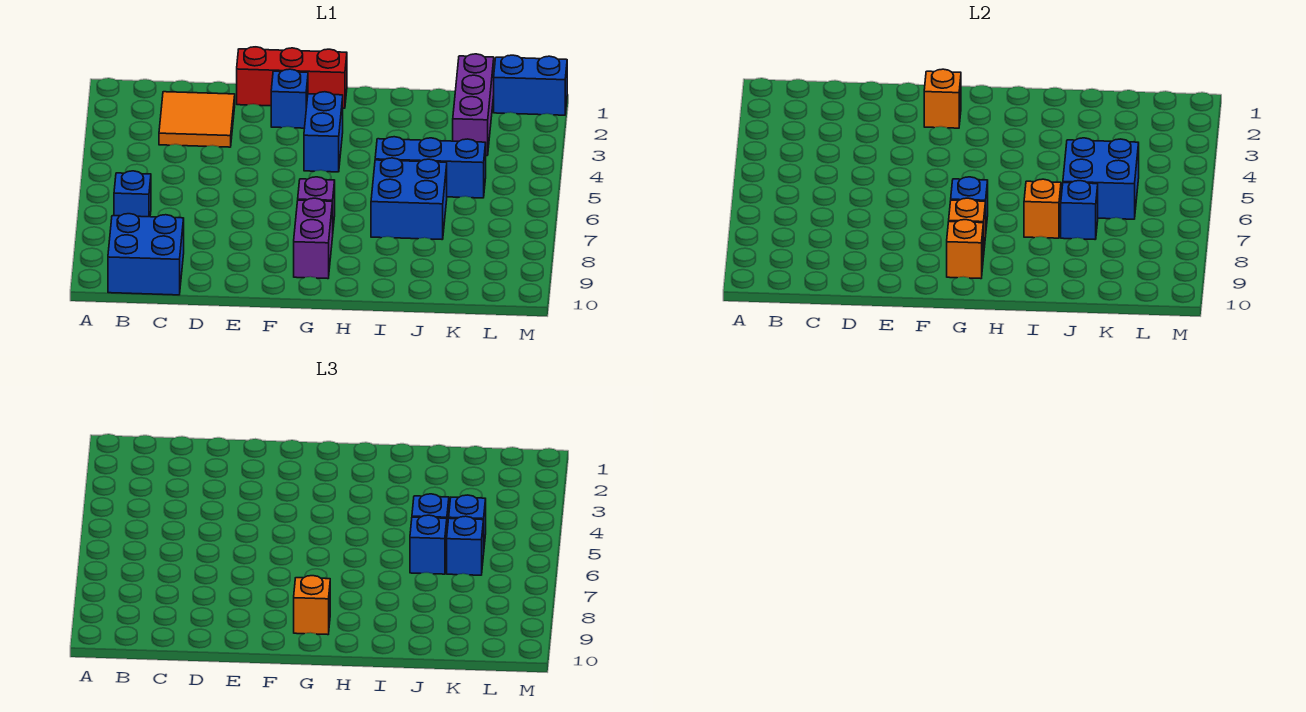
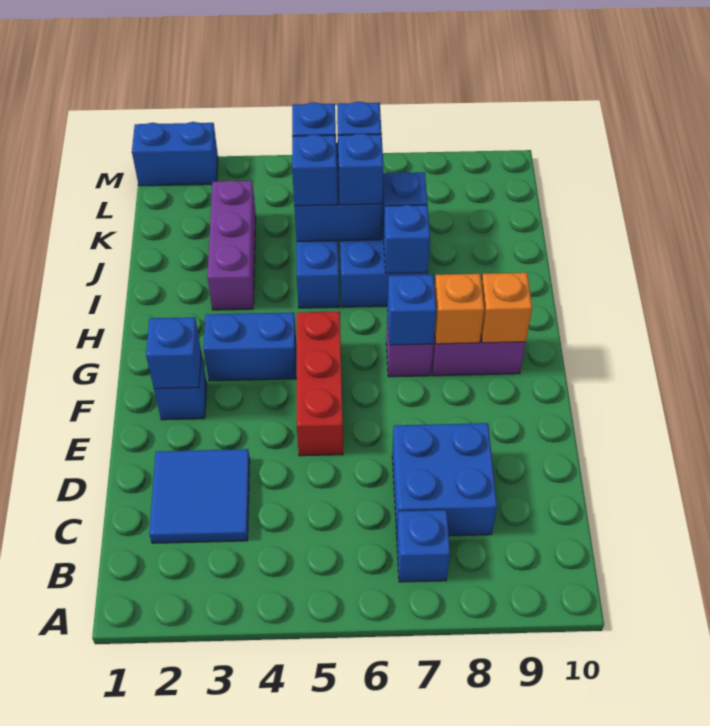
blue 2x2 brick [108,214,184,295] -> blue 2x2 brick moved to [392,423,497,536]
orange 2x2 tile [159,92,235,147] -> blue 2x2 tile [149,449,250,543]
red 1x3 brick [237,47,347,108] -> red 1x3 brick moved to [297,311,343,456]
orange 1x1 brick [924,69,961,128] -> blue 1x1 brick [146,317,201,389]
orange 1x1 brick [294,576,330,635] -> none
orange 1x1 brick [1024,179,1061,238] -> blue 1x1 brick [384,205,430,273]
purple 1x3 brick [453,54,494,156] -> purple 1x3 brick turned to [207,180,256,310]
blue 1x2 brick [494,55,567,115] -> blue 1x2 brick turned to [132,122,218,186]

